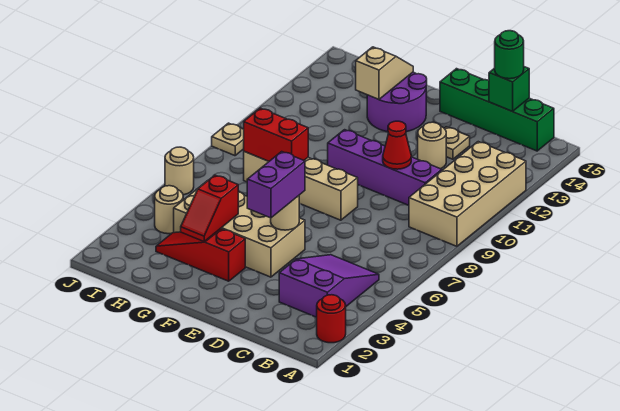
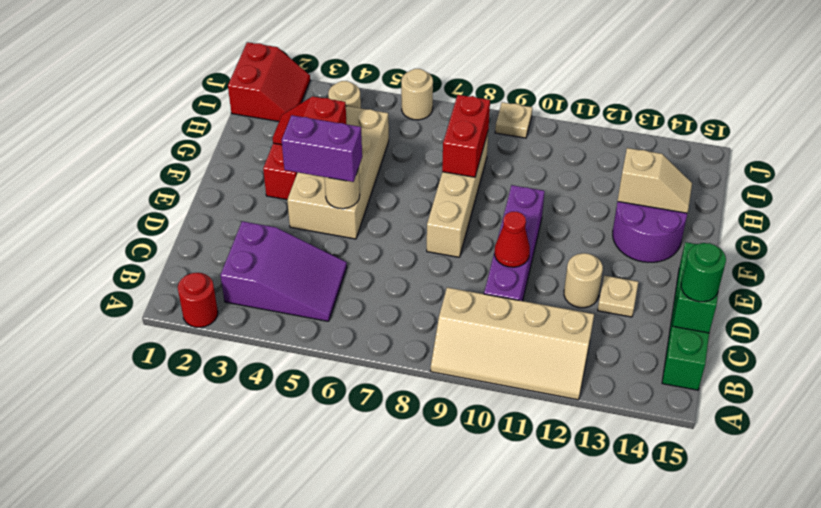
tan 2x4 brick [409,142,526,246] -> tan 2x4 slope [431,288,594,400]
none -> red 2x2 slope [228,42,310,121]

